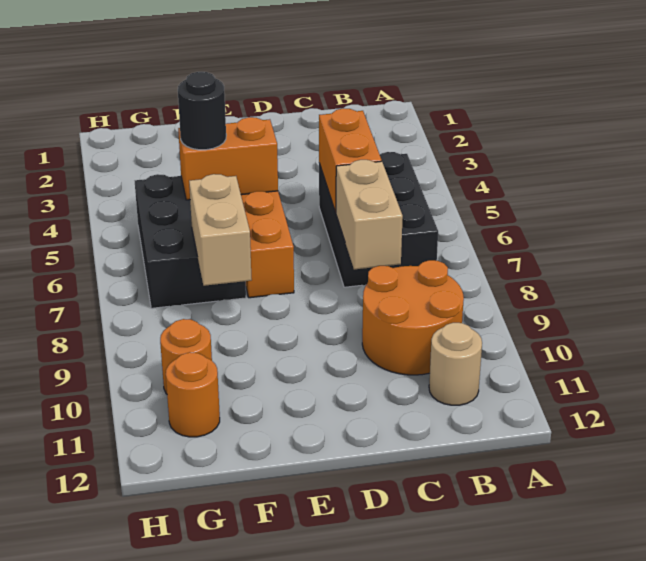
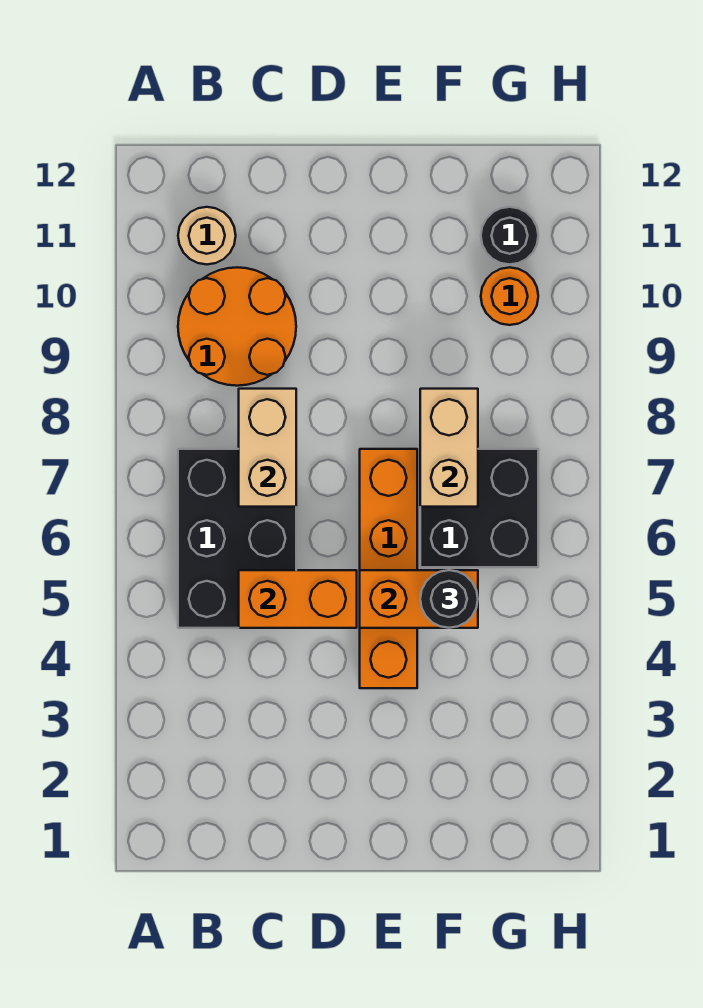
orange 1x2 brick [319,108,382,212] -> orange 1x2 brick turned to [239,570,357,628]
black 2x3 brick [135,174,246,308] -> black 2x2 brick [420,449,538,567]
orange 1x1 round brick [166,352,220,437] -> black 1x1 round brick [481,207,538,265]

